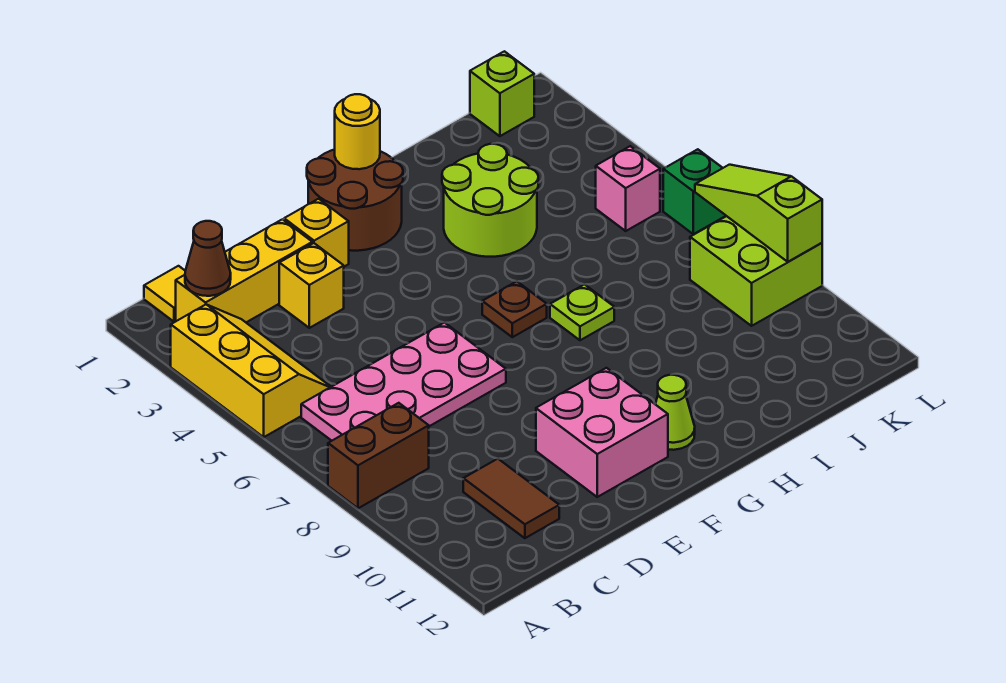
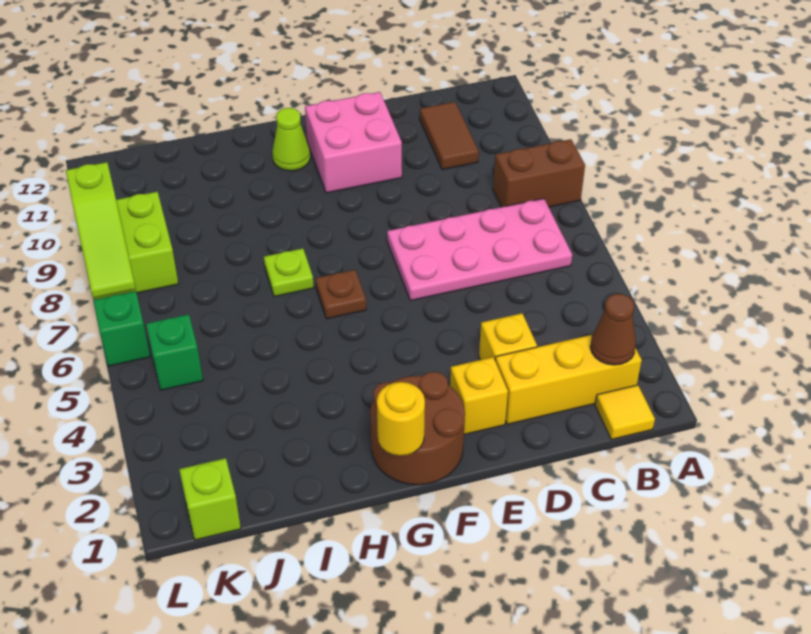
yellow 2x3 slope [171,305,331,437] -> none
lime 2x2 round brick [442,144,538,257] -> none
pink 1x1 brick [596,146,660,231] -> green 1x1 brick [146,314,203,390]

